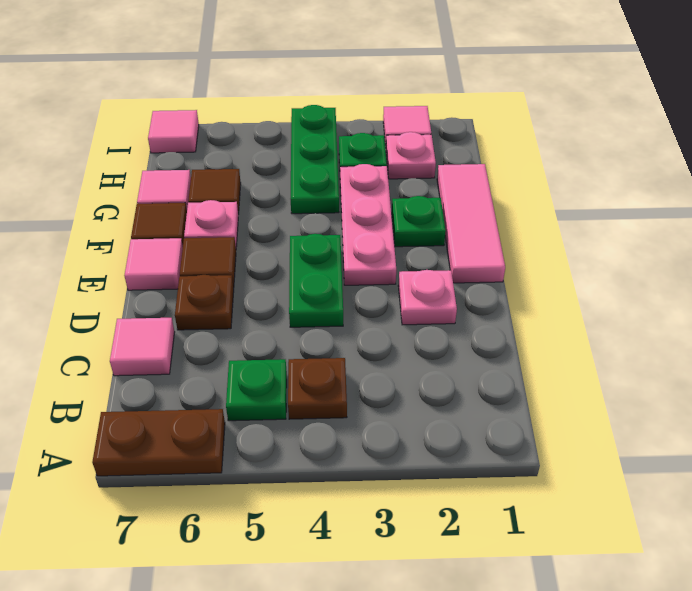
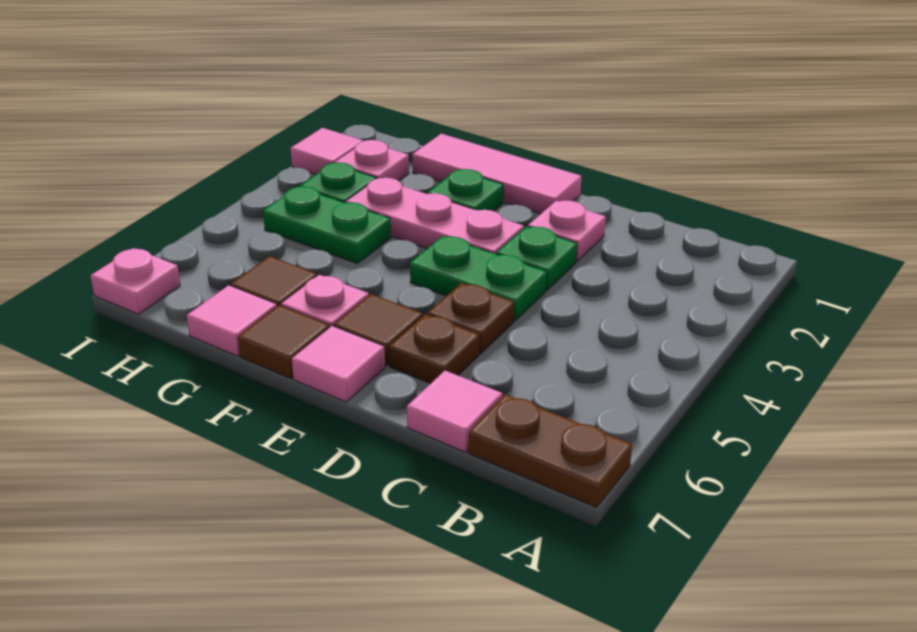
brown 1x2 plate [92,409,225,476] -> brown 1x2 plate turned to [468,394,632,508]
brown 1x1 plate [288,358,347,419] -> brown 1x1 plate moved to [427,283,514,354]
green 1x1 plate [226,359,287,421] -> green 1x1 plate moved to [497,227,577,290]
green 1x3 plate [290,105,339,214] -> green 1x2 plate [263,186,391,264]
pink 1x1 tile [148,110,199,153] -> pink 1x1 plate [91,248,180,314]

